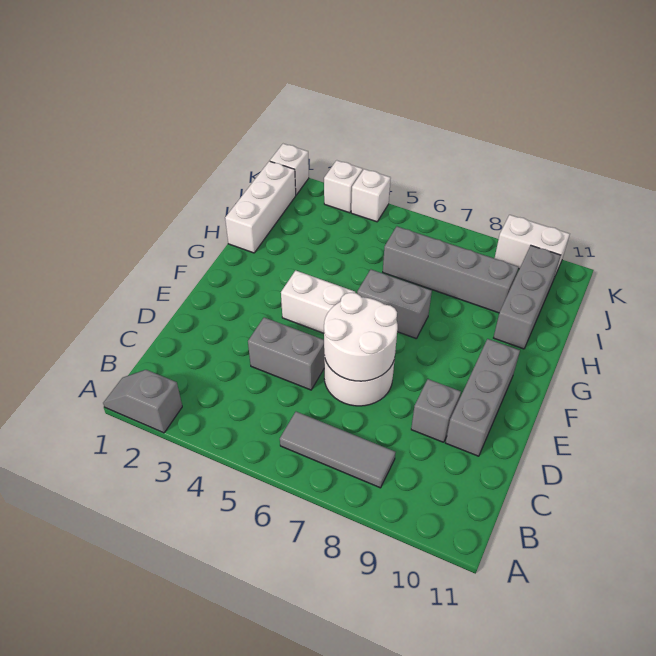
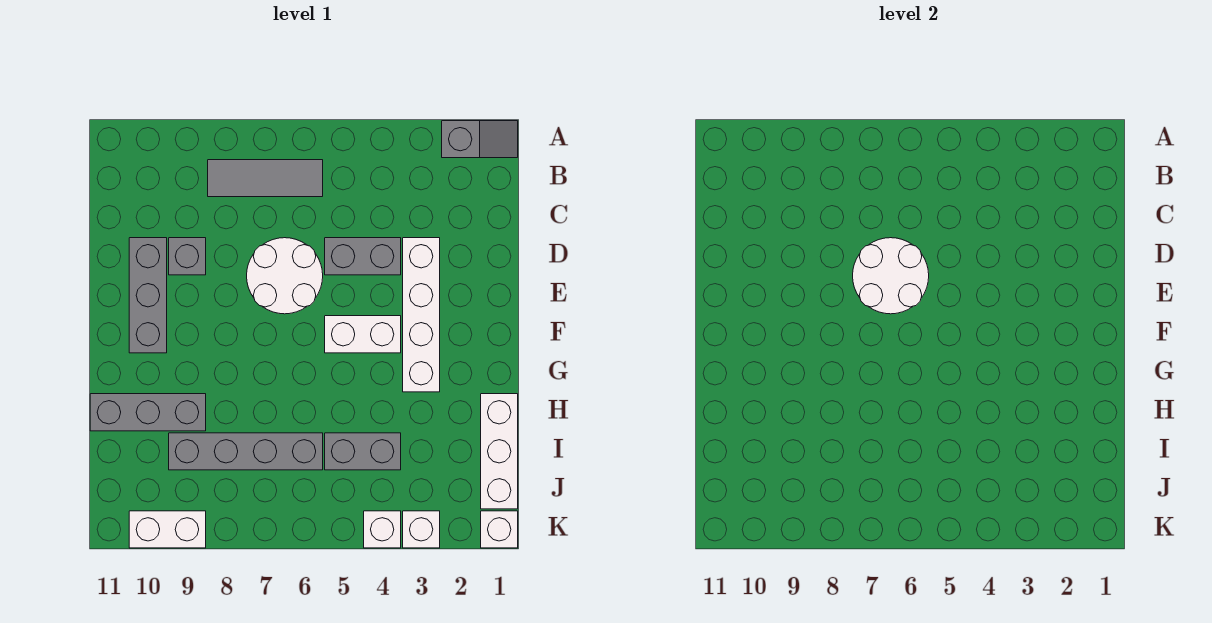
none -> white 1x4 brick [403,238,440,392]
grey 1x2 brick [357,270,432,339] -> grey 1x2 brick moved to [325,433,401,470]
grey 1x3 brick [494,246,561,349] -> grey 1x3 brick turned to [90,394,206,431]

